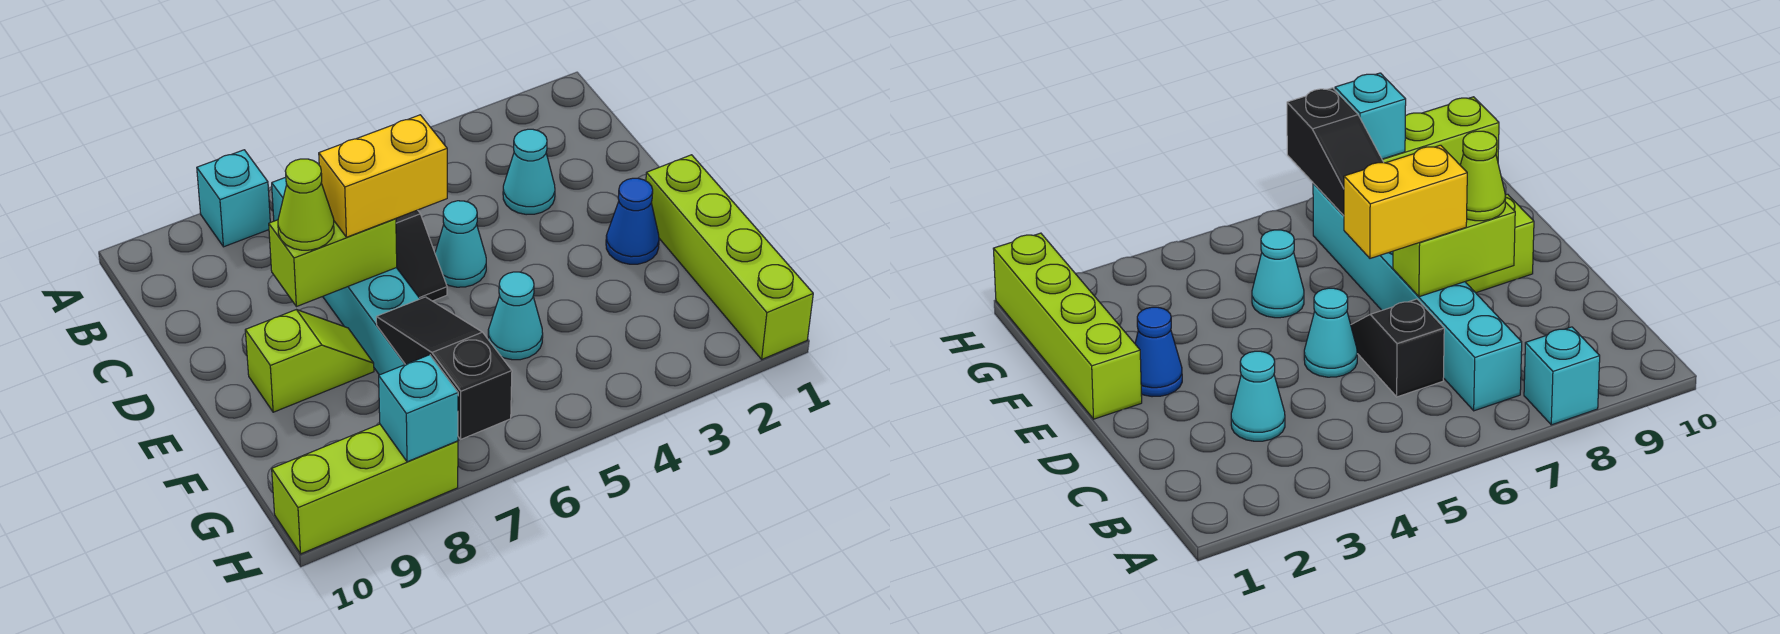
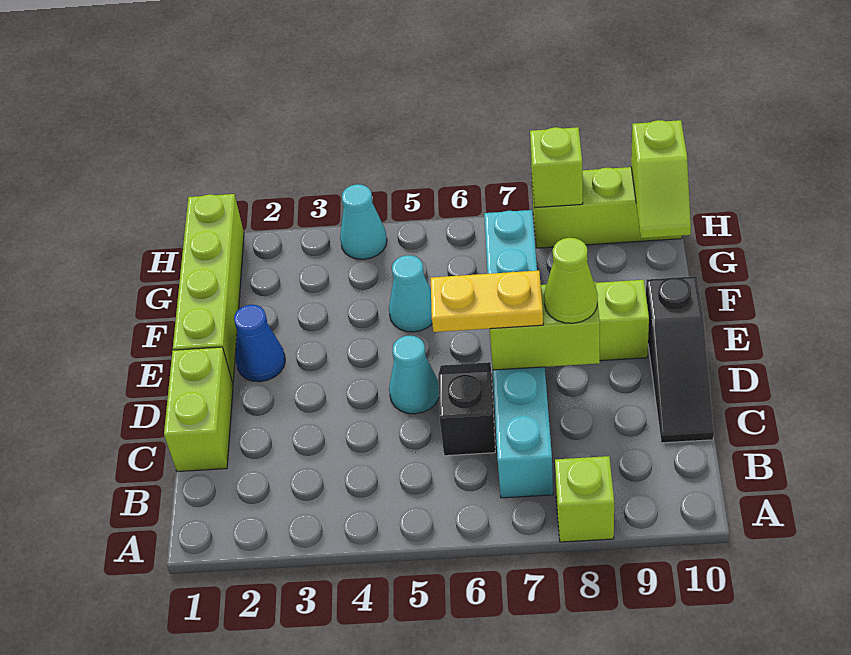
cyan 1x1 brick [197,150,270,247] -> lime 1x1 brick [555,456,614,542]
none -> lime 1x2 brick [164,347,233,472]
cyan 1x1 cone [503,129,555,215] -> cyan 1x1 cone moved to [340,184,387,259]
yellow 1x2 brick [319,115,447,237] -> yellow 1x2 plate [431,270,543,332]
black 1x3 slope [376,297,512,440] -> black 1x3 slope moved to [646,276,714,443]
none -> lime 1x2 slope [631,120,691,238]
cyan 1x1 brick [379,355,458,462] -> lime 1x1 brick [530,127,583,208]

